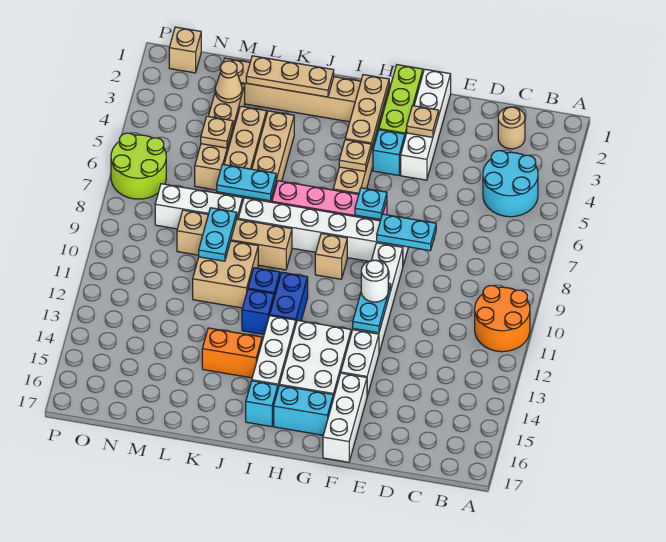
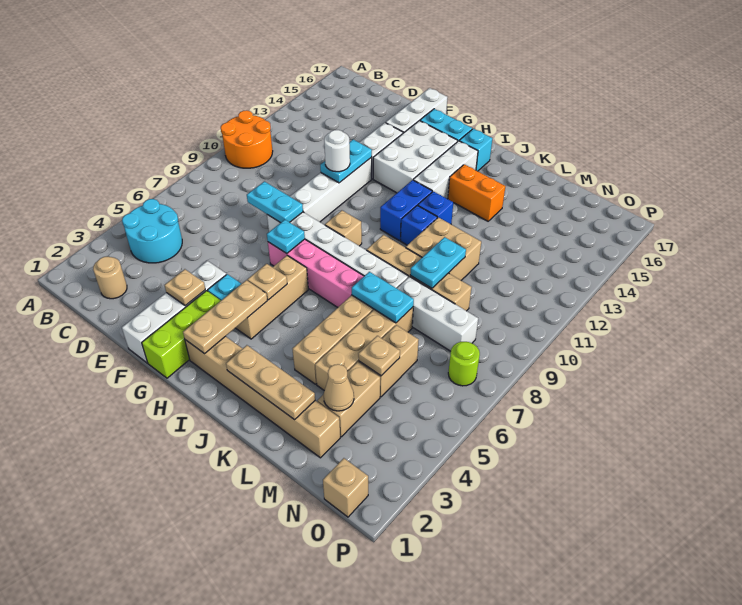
lime 2x2 round brick [111,133,166,199] -> lime 1x1 round brick [448,342,480,386]

